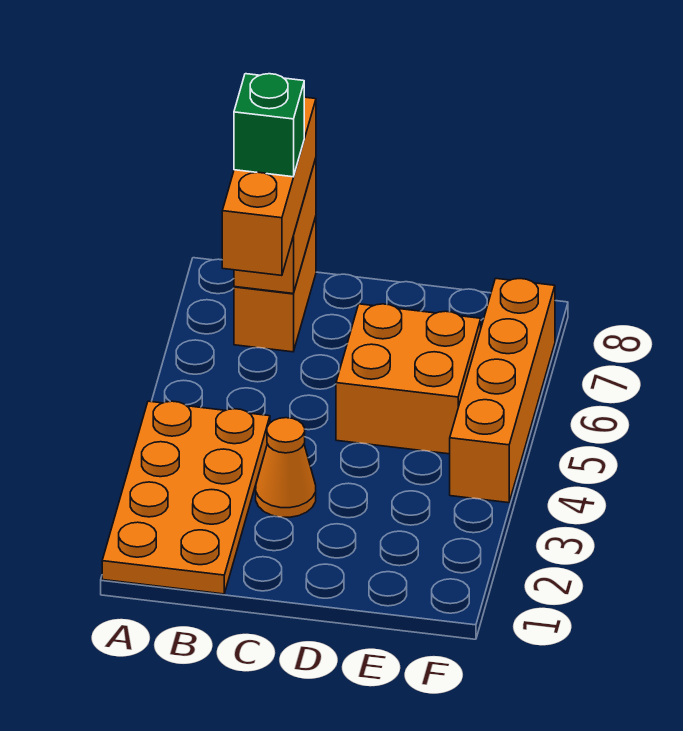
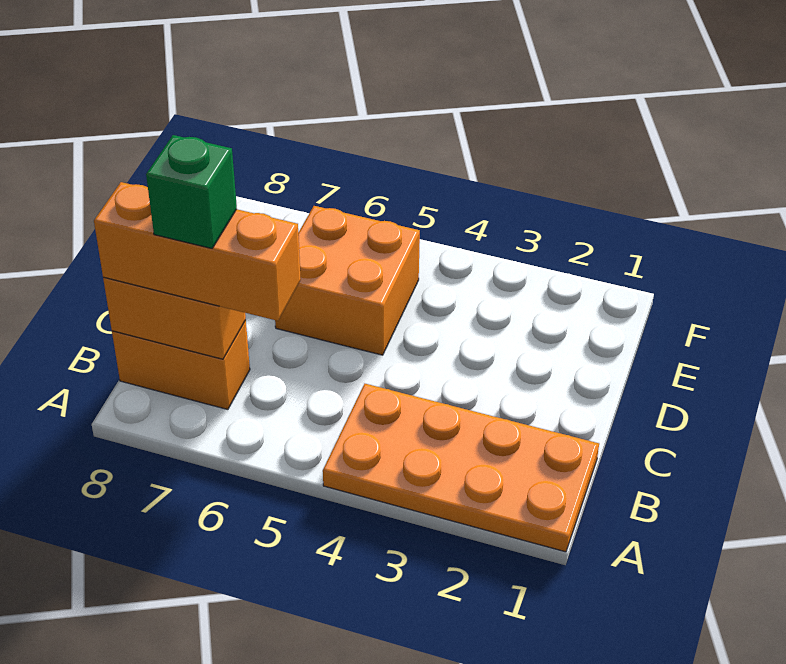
orange 1x1 cone [256,418,316,517] -> none
orange 1x4 brick [450,278,555,503] -> none

